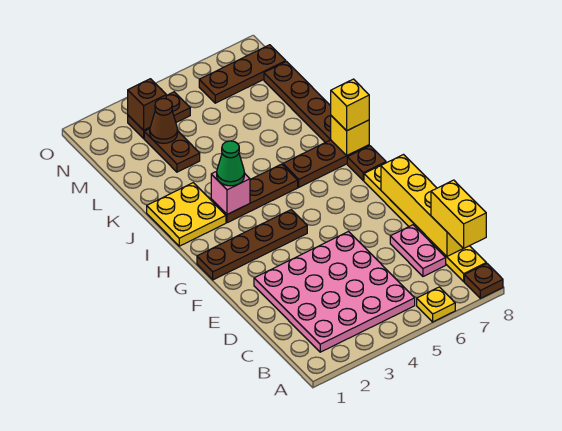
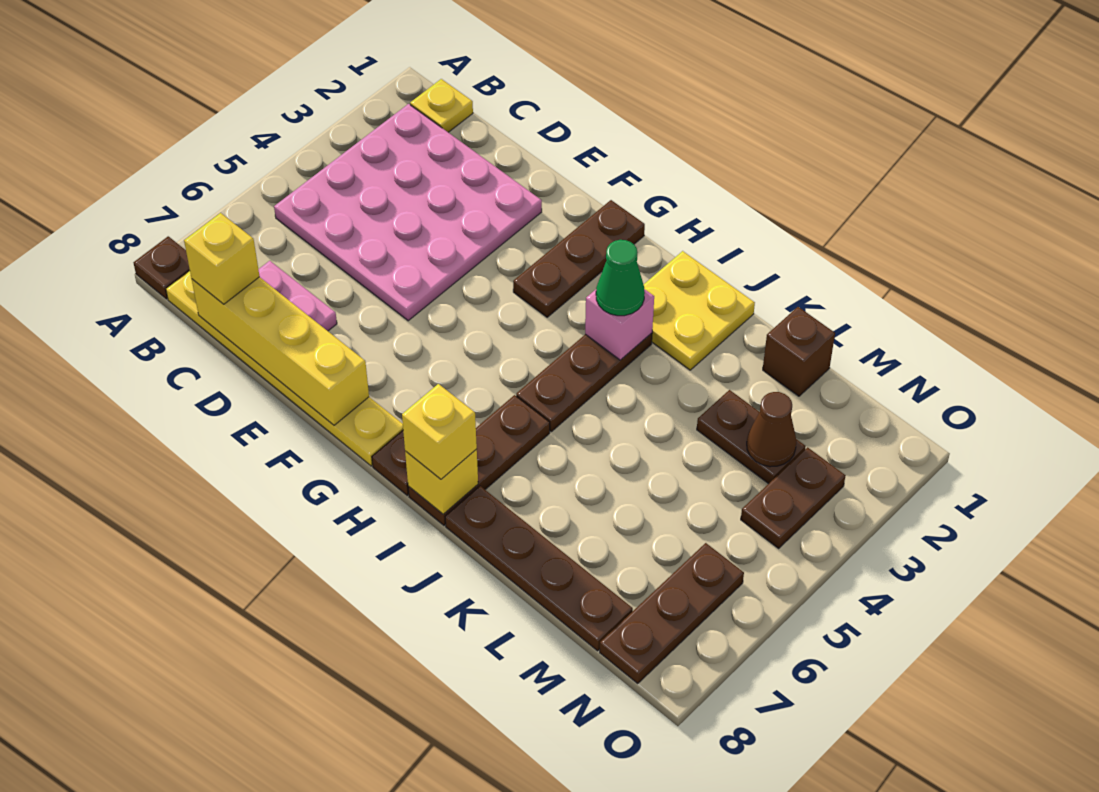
yellow 1x1 plate [417,287,455,322] -> yellow 1x1 plate moved to [410,79,473,132]
yellow 1x2 brick [431,180,486,249] -> yellow 1x1 brick [184,213,260,304]
brown 1x4 plate [197,210,307,280] -> brown 1x3 plate [513,200,645,317]
brown 1x1 brick [128,79,166,130] -> brown 1x1 brick moved to [763,307,835,396]

